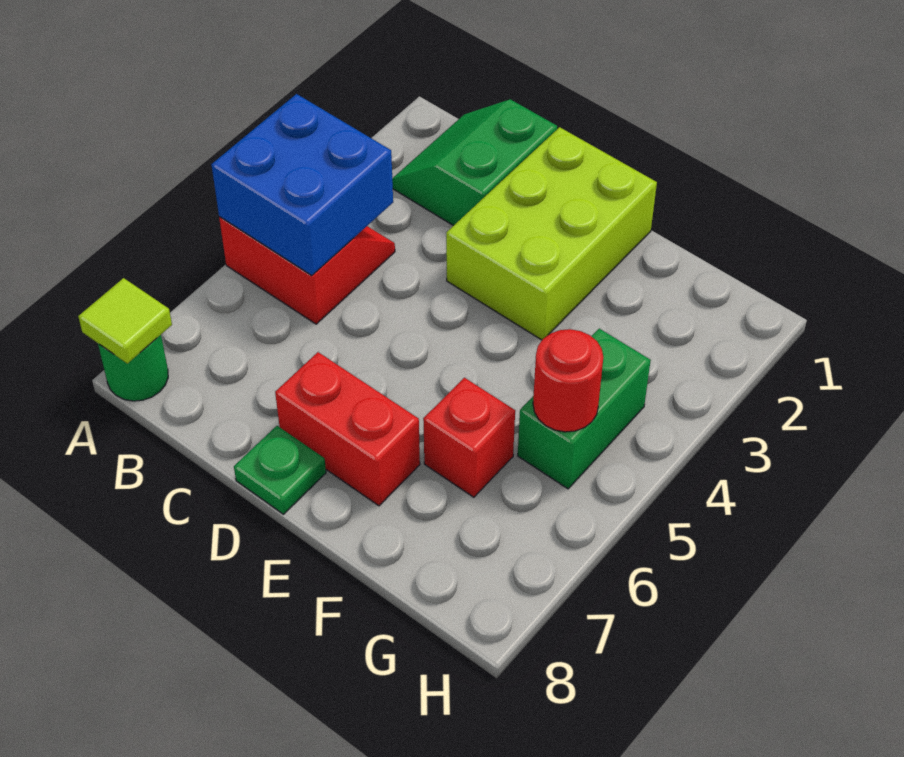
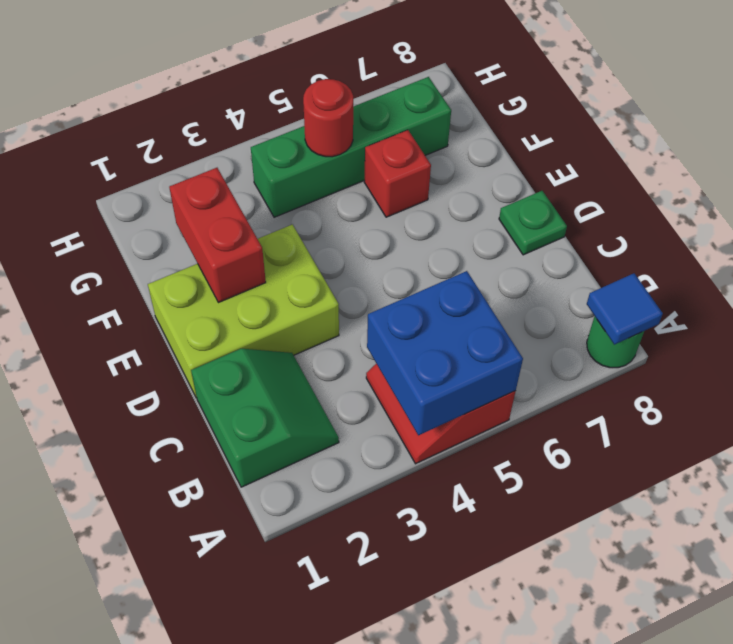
lime 1x1 tile [78,278,172,363] -> blue 1x1 tile [587,273,663,345]
green 2x2 slope [392,99,557,226] -> green 2x2 slope turned to [191,349,339,487]
red 1x2 brick [275,352,420,506] -> red 1x2 brick moved to [169,168,266,303]
green 1x2 brick [518,329,651,489] -> green 1x4 brick [251,77,451,217]

